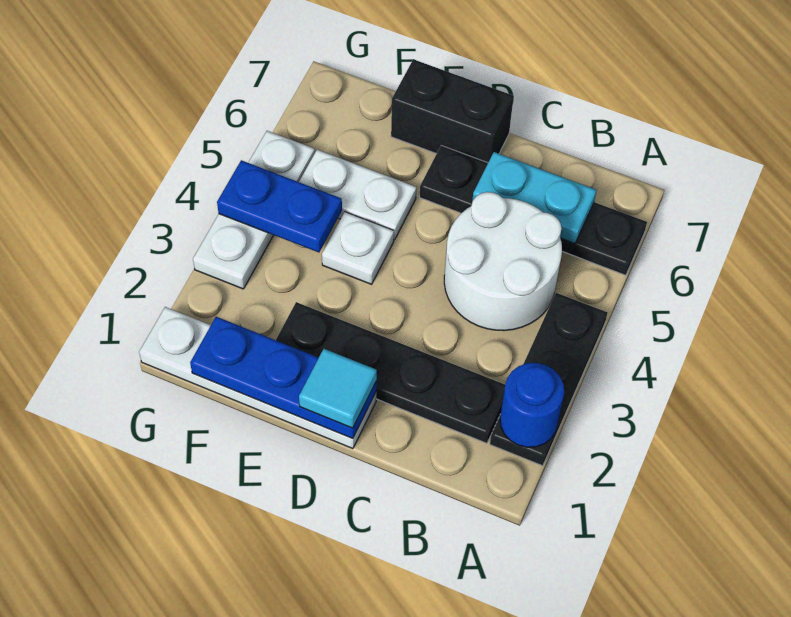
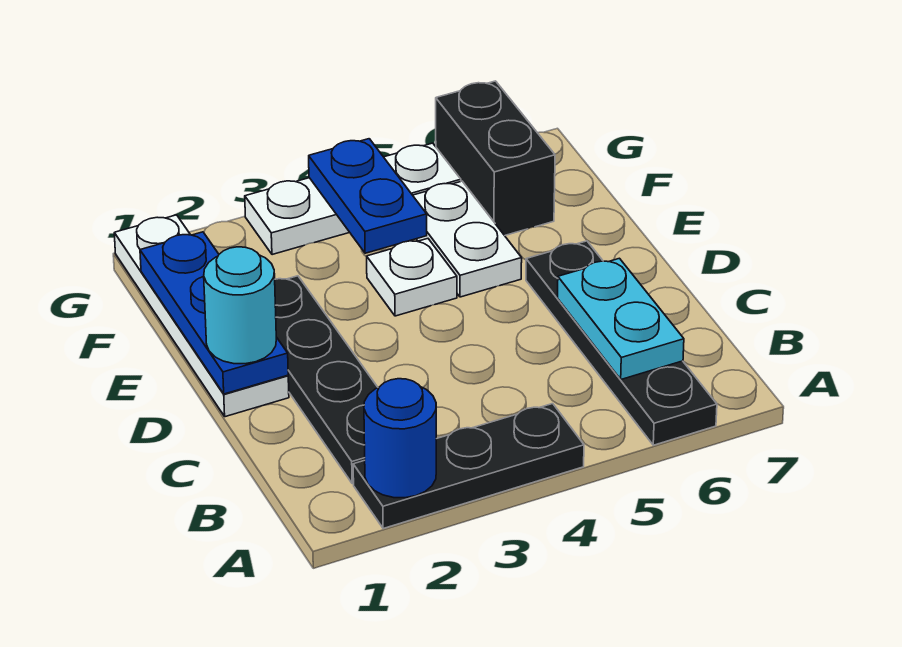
white 2x2 round brick [444,192,562,331] -> none
cyan 1x1 tile [299,349,377,428] -> cyan 1x1 round brick [204,247,276,364]
black 1x2 brick [391,59,514,163] -> black 1x2 brick moved to [436,81,555,236]

